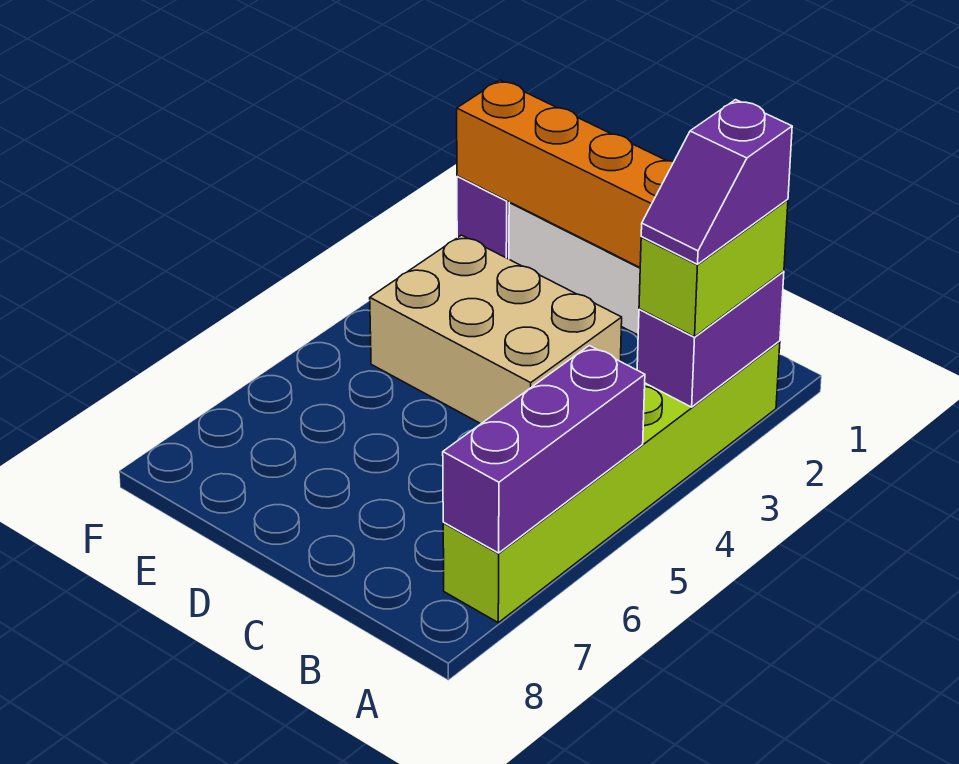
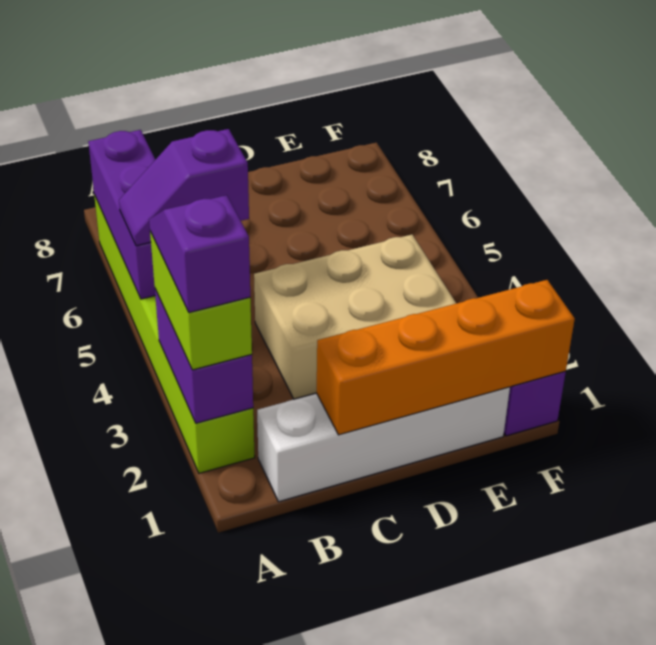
none -> purple 1x2 slope [119,129,249,246]

